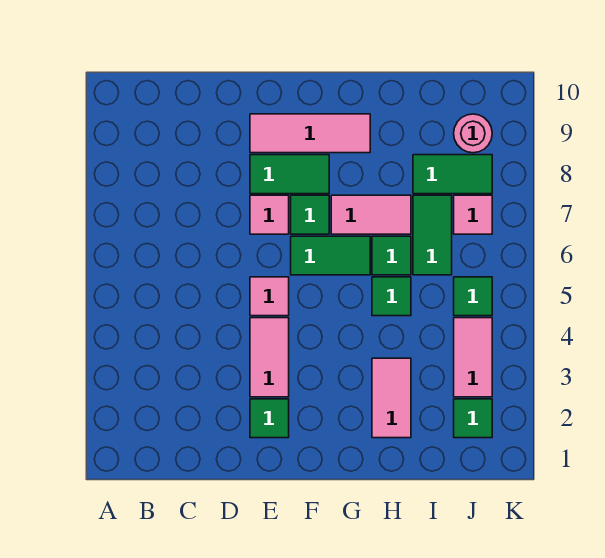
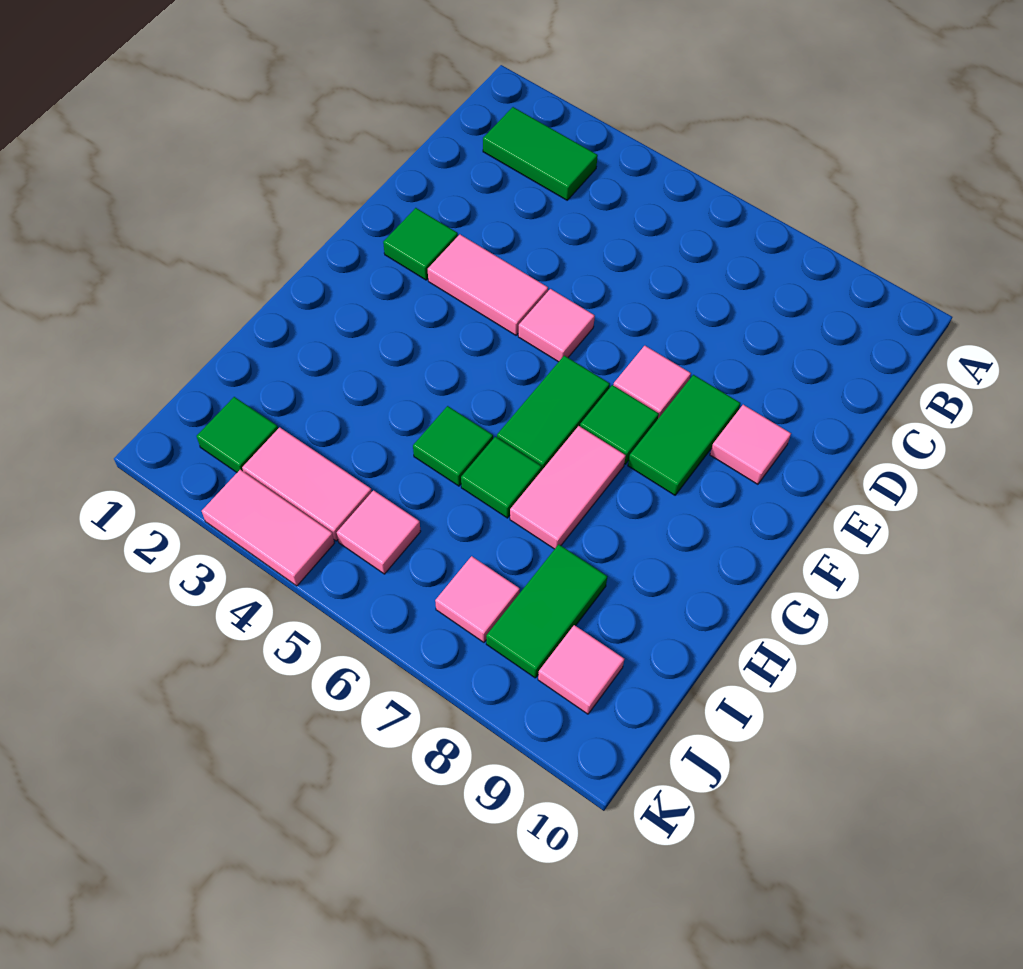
pink 1x3 tile [250,114,370,153] -> pink 1x1 tile [710,405,791,484]
pink 1x2 tile [372,358,411,438] -> pink 1x2 tile moved to [202,470,334,586]
green 1x2 tile [413,195,452,275] -> green 1x2 tile moved to [483,107,598,200]
green 1x1 tile [454,277,492,316] -> pink 1x1 tile [337,490,421,574]
pink 1x1 round brick [454,114,492,153] -> pink 1x1 tile [538,625,624,714]

